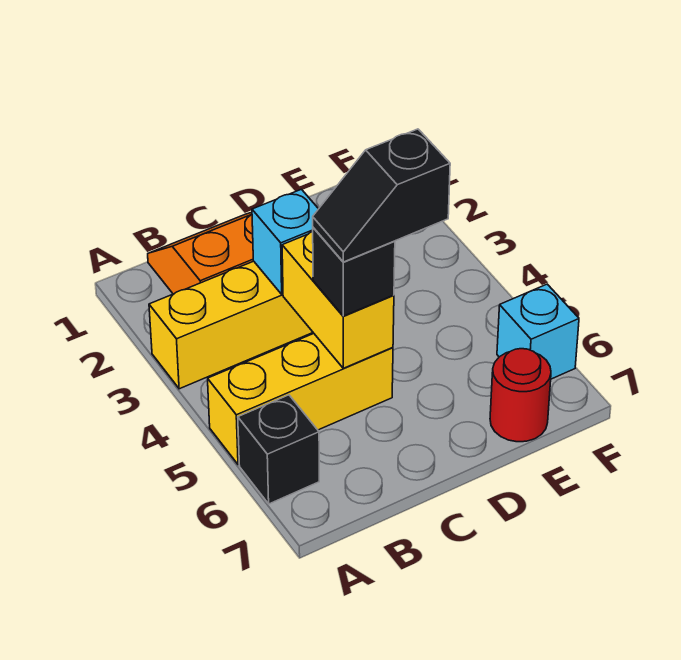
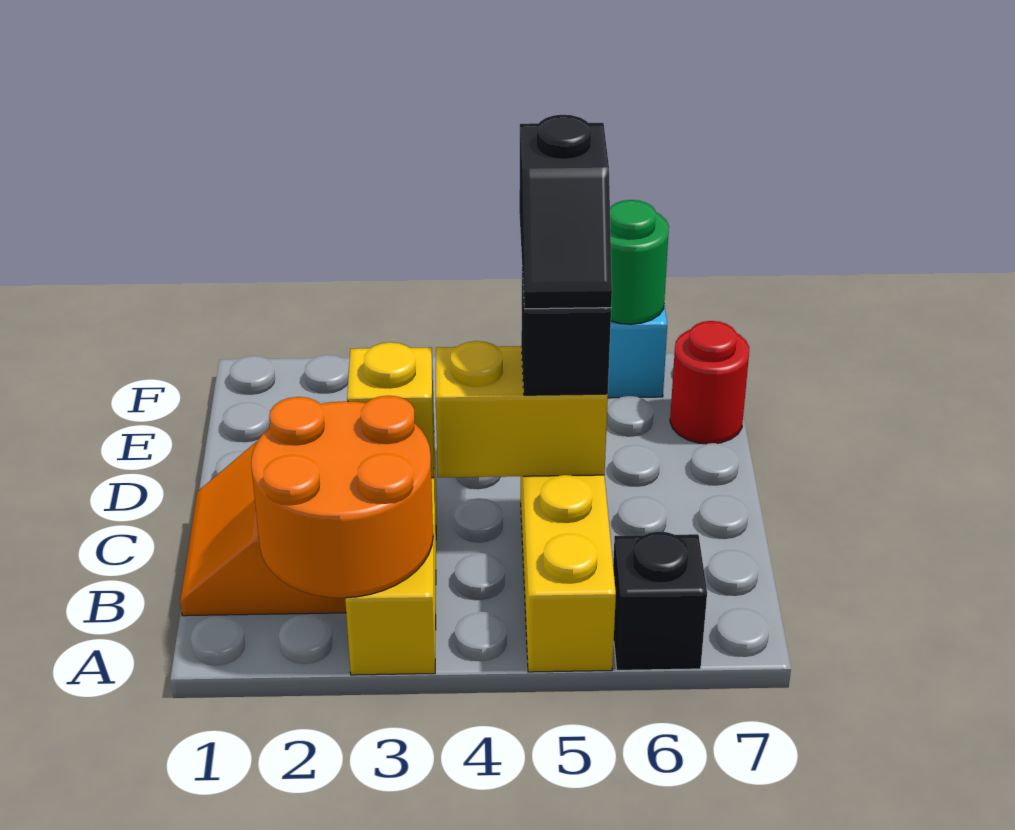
none -> orange 2x2 round brick [251,396,433,598]
cyan 1x1 brick [252,189,318,294] -> yellow 1x1 brick [347,342,434,478]
none -> green 1x1 round brick [610,200,669,324]

